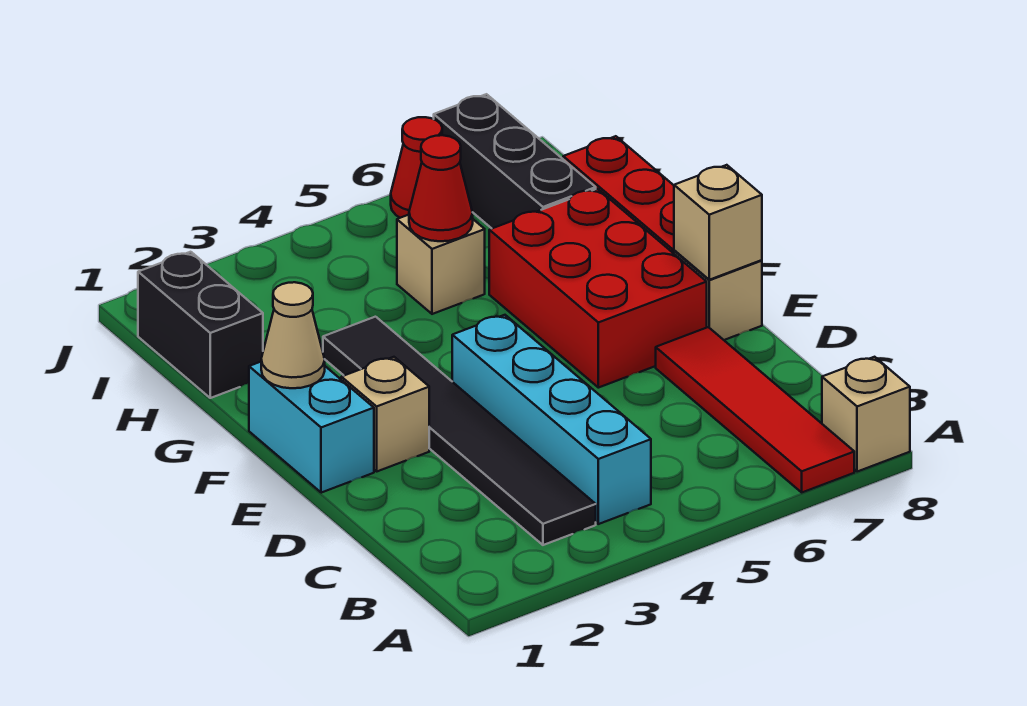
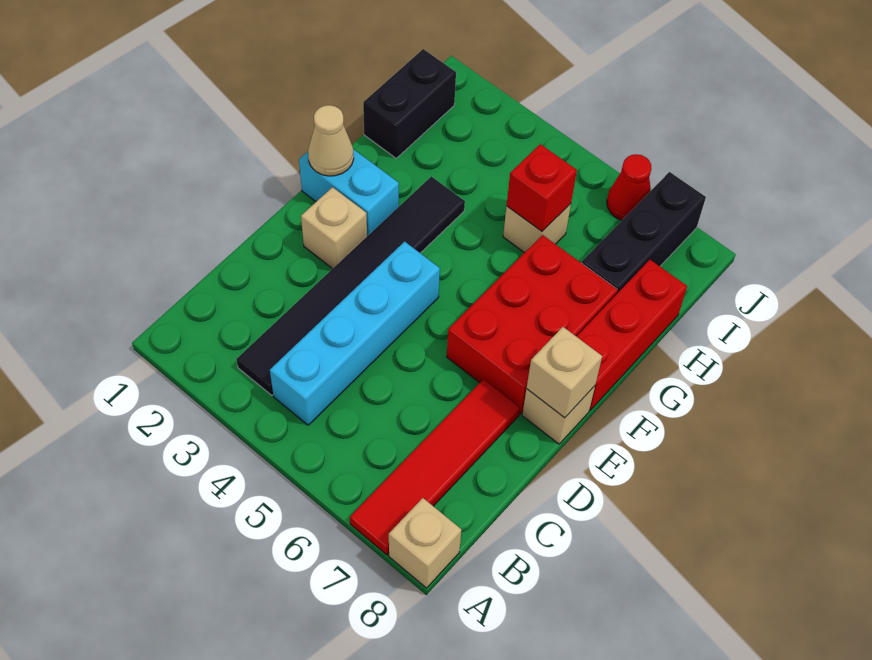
cyan 1x2 brick [249,362,374,493] -> cyan 1x2 brick turned to [299,149,399,236]
red 1x1 cone [409,135,473,241] -> red 1x1 brick [507,144,577,231]

